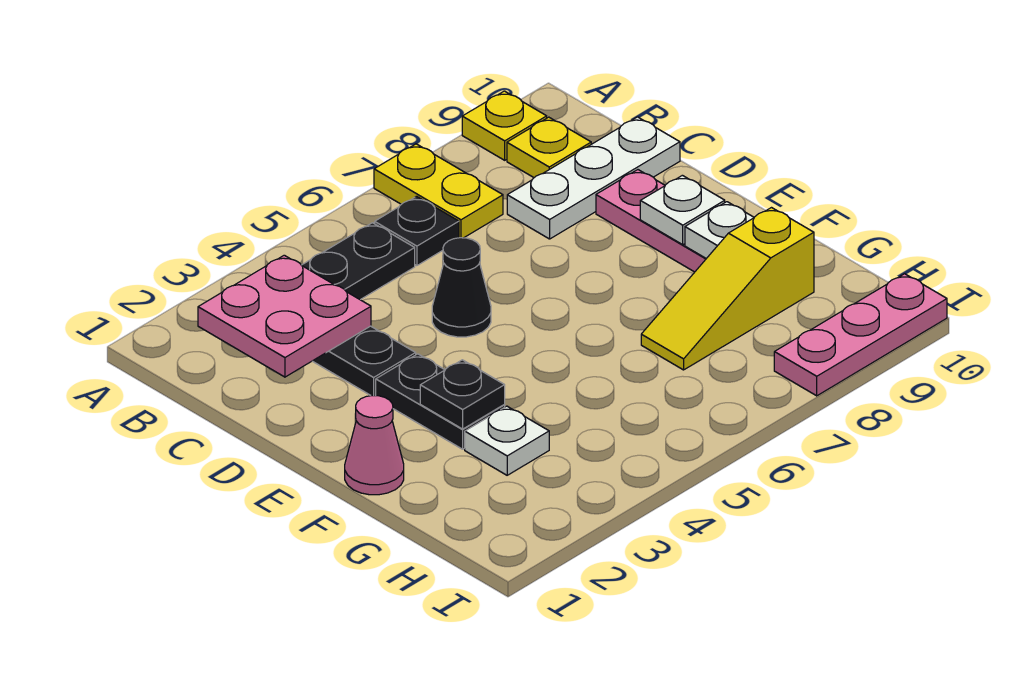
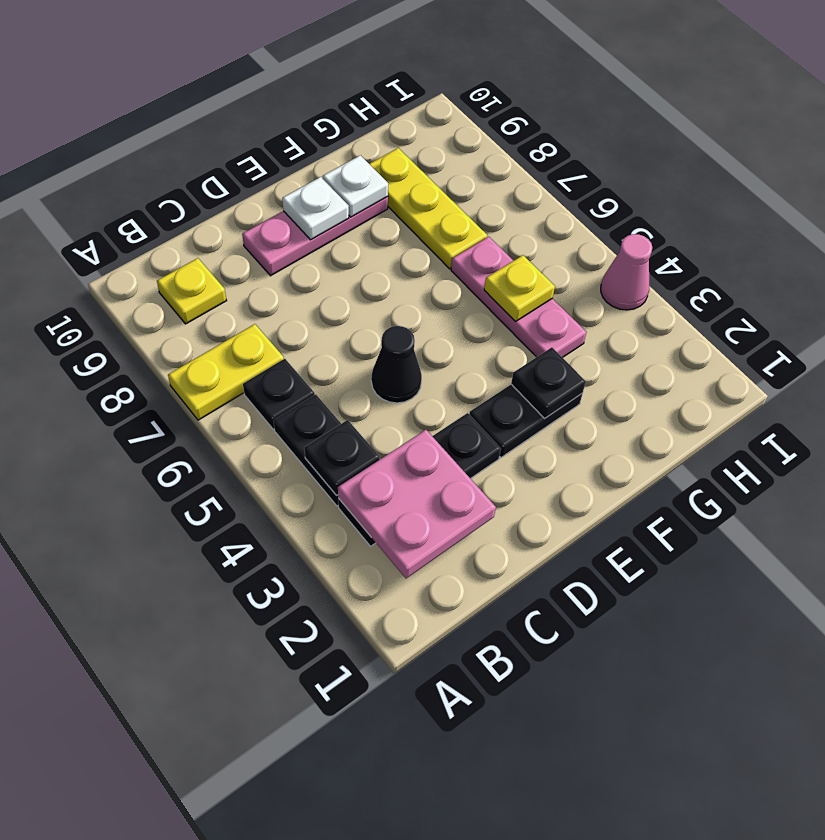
yellow 1x1 plate [462,91,547,160] -> yellow 1x1 plate moved to [484,255,555,322]
none -> black 1x1 plate [304,420,380,496]
white 1x3 plate [507,117,680,239] -> none
pink 1x1 cone [345,396,404,495] -> pink 1x1 cone moved to [601,234,652,310]
white 1x1 plate [465,406,549,475] -> none
yellow 1x3 slope [641,208,814,370] -> yellow 1x3 plate [370,148,487,269]
pink 1x3 plate [774,274,947,396] -> pink 1x3 plate moved to [451,237,587,358]

